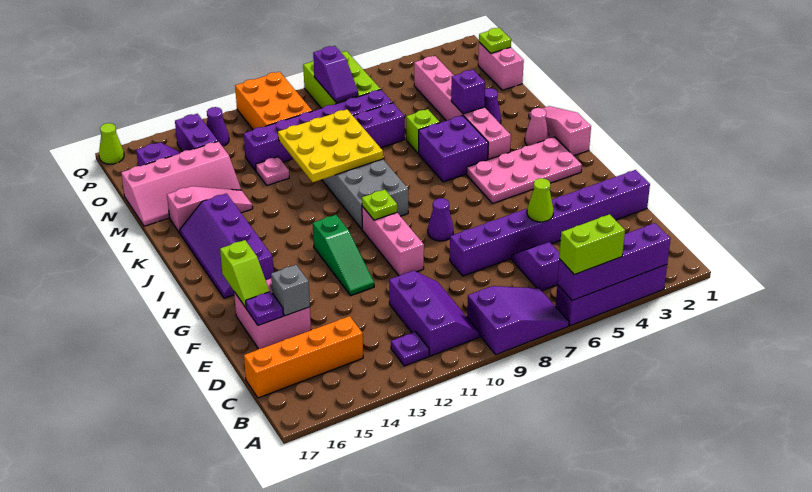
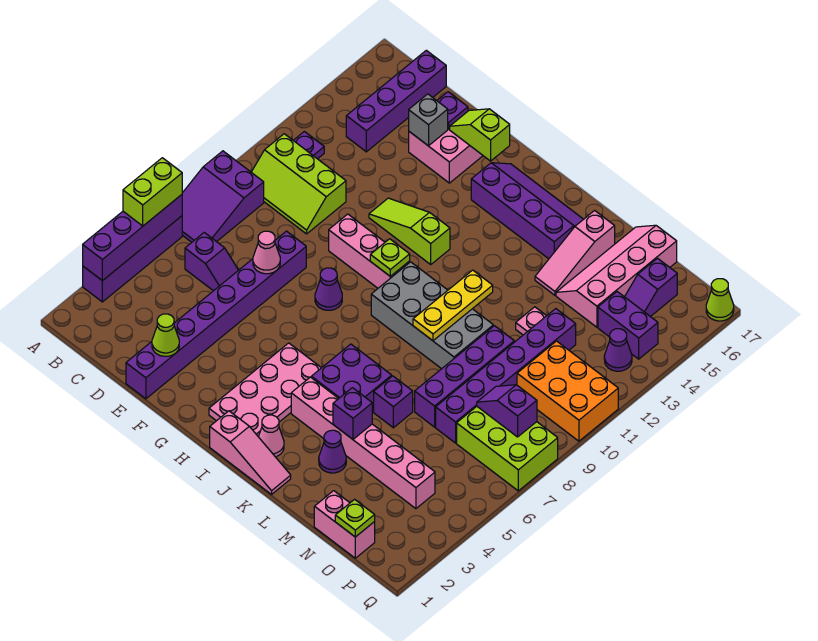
purple 2x3 slope [389,271,480,356] -> lime 2x3 slope [251,134,346,234]
orange 1x4 brick [244,316,363,398] -> purple 1x4 brick [346,50,446,152]
lime 1x1 cone [527,178,554,222] -> lime 1x1 cone moved to [152,314,179,356]
none -> pink 1x1 cone [253,231,280,274]
green 1x3 slope [313,215,374,295] -> lime 1x3 slope [369,198,450,264]
yellow 3x3 plate [278,109,383,182] -> yellow 1x3 plate [413,270,493,341]
lime 1x1 brick [406,109,440,153] -> purple 1x1 brick [374,376,413,428]

